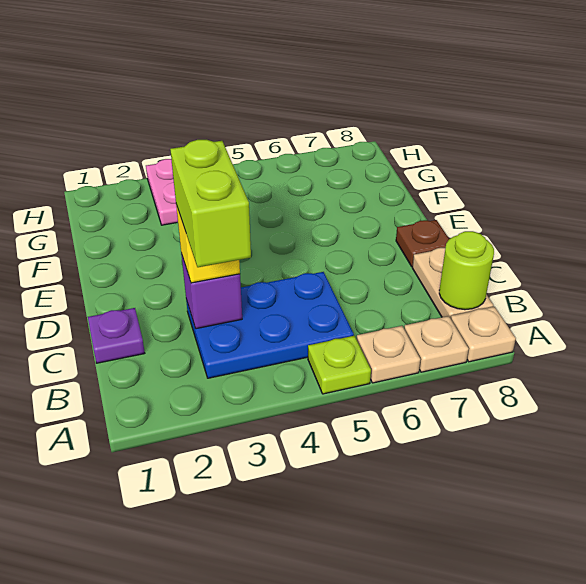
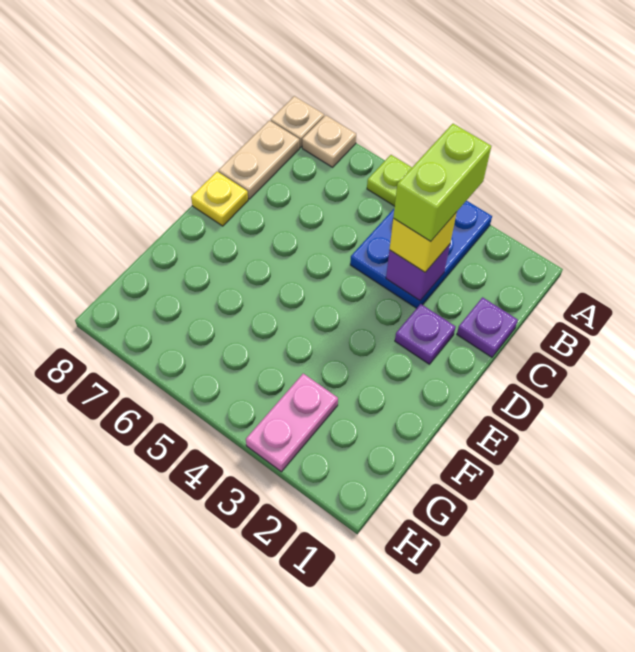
tan 1x1 plate [357,326,421,383] -> none
blue 2x3 plate [186,272,354,378] -> blue 2x3 plate turned to [350,201,492,308]
lime 1x1 round brick [439,231,494,310] -> none
none -> purple 1x1 plate [395,304,456,364]
brown 1x1 plate [396,220,449,266] -> yellow 1x1 plate [191,172,248,226]

